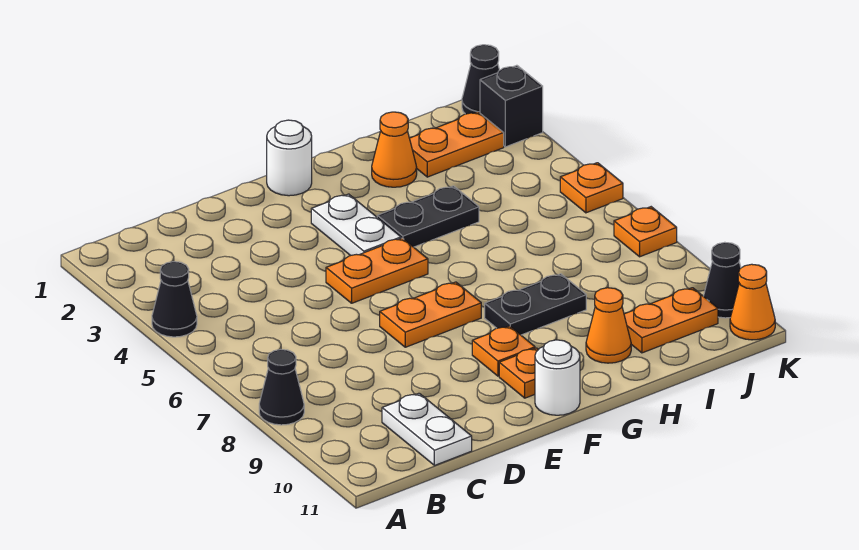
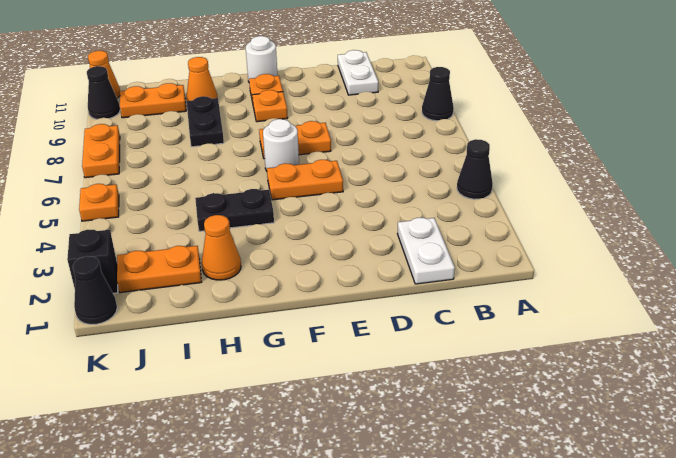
white 1x1 round brick [267,120,312,196] -> white 1x1 round brick moved to [263,119,299,171]
white 1x2 plate [311,194,401,256] -> white 1x2 plate moved to [397,218,455,284]
black 1x2 plate [485,274,586,335] -> black 1x2 plate turned to [187,96,224,147]
orange 1x1 plate [614,207,677,257] -> orange 1x2 plate [82,124,120,178]

